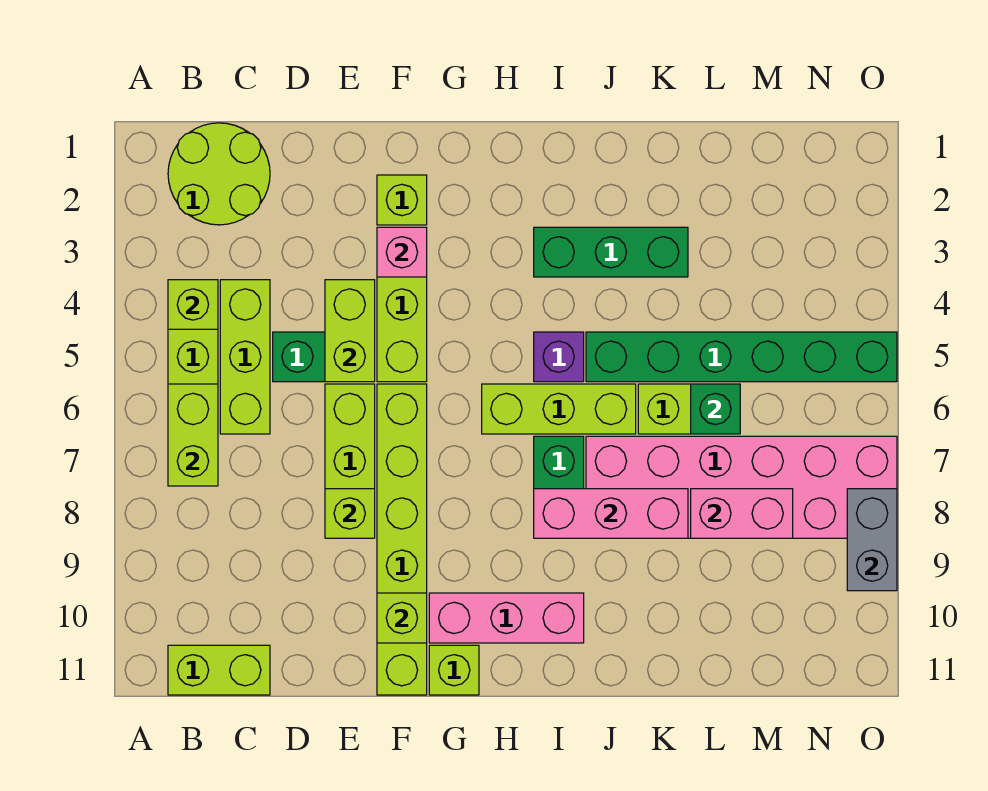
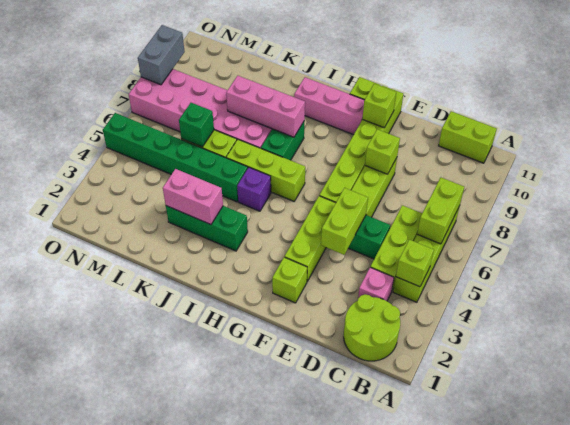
pink 1x1 brick [377,227,427,277] -> pink 1x1 brick moved to [358,267,394,301]
pink 1x2 brick [691,489,793,538] -> pink 1x2 brick moved to [163,169,223,225]

